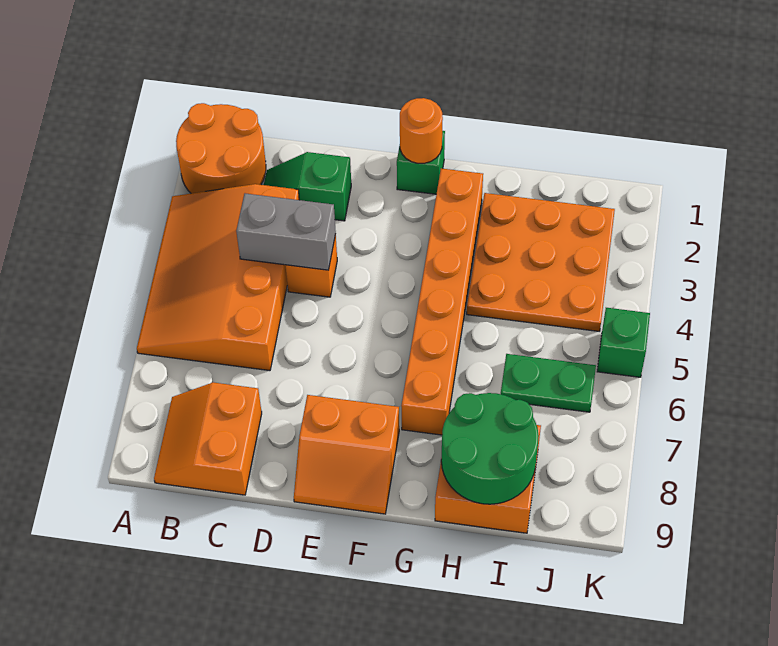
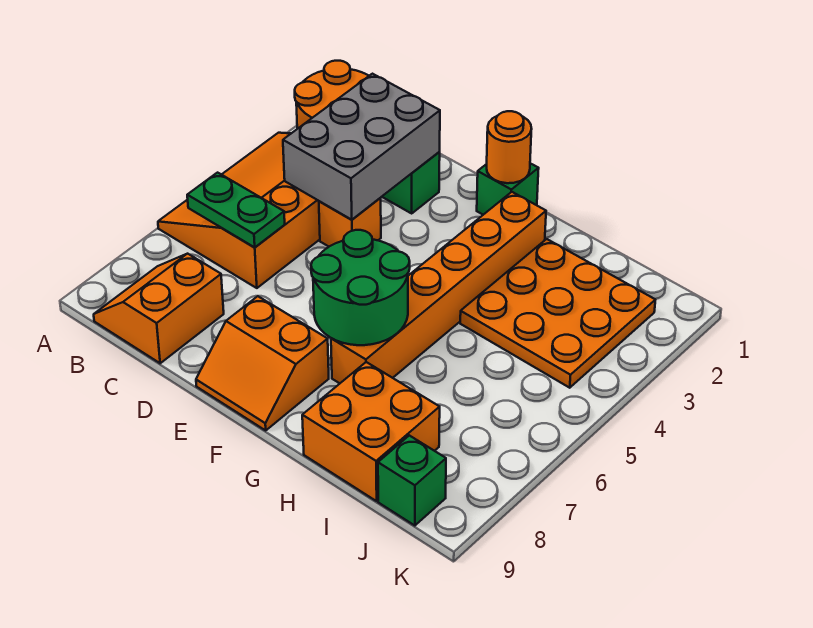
grey 1x2 brick [236,193,336,270] -> grey 2x3 brick [283,74,440,220]
green 2x2 round brick [441,393,539,504] -> green 2x2 round brick moved to [311,230,410,345]
green 1x2 plate [501,354,596,412] -> green 1x2 plate moved to [187,173,285,248]
green 1x1 brick [597,308,650,377] -> green 1x1 brick moved to [378,435,446,526]

